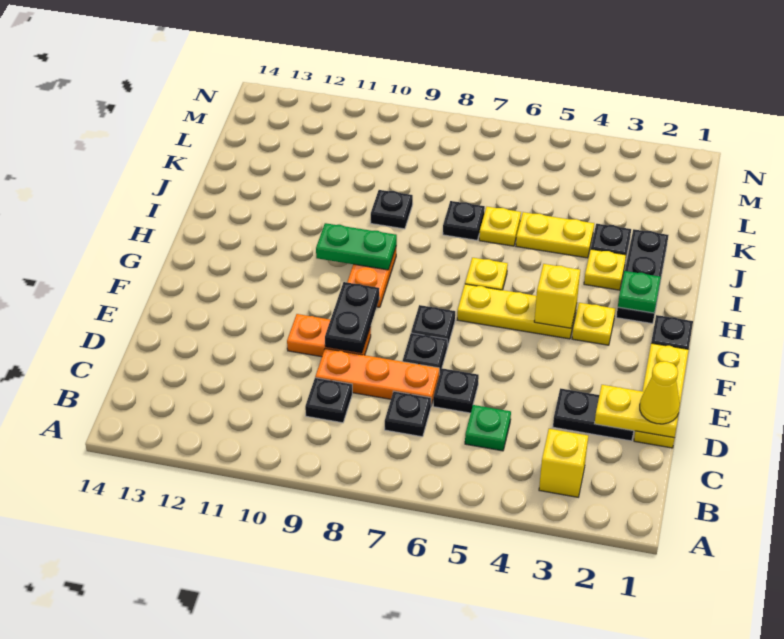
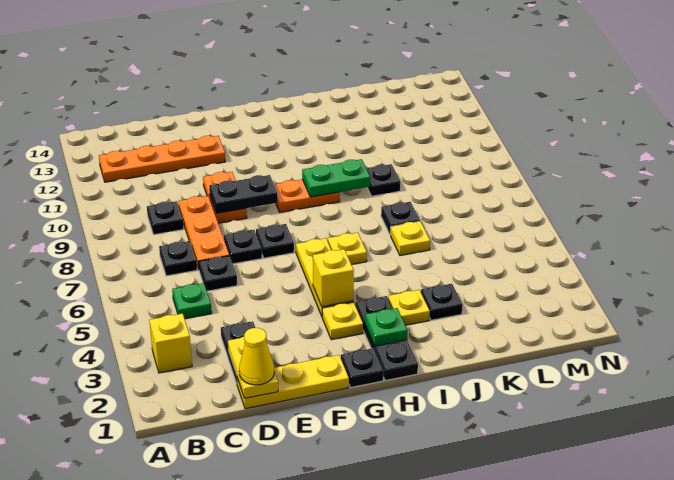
none -> orange 1x4 plate [99,136,225,182]
black 1x3 plate [616,229,668,324] -> black 1x3 plate turned to [355,296,418,381]
green 1x2 plate [316,223,397,270] -> green 1x2 plate turned to [302,159,370,197]
yellow 1x2 plate [516,212,594,258] -> none

